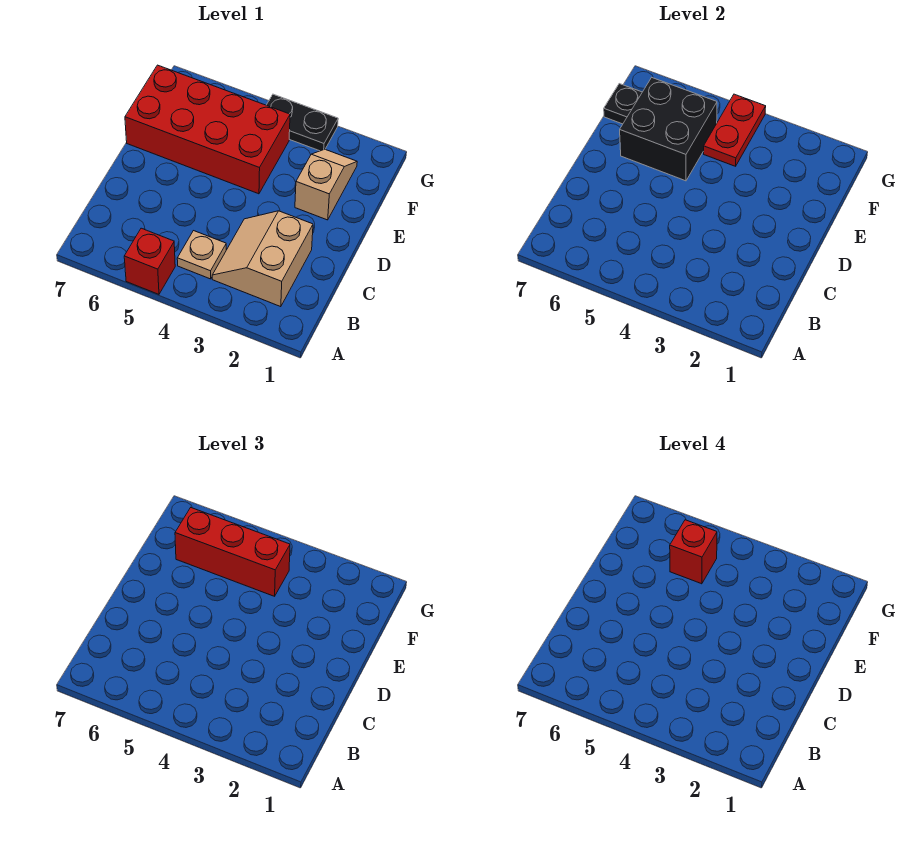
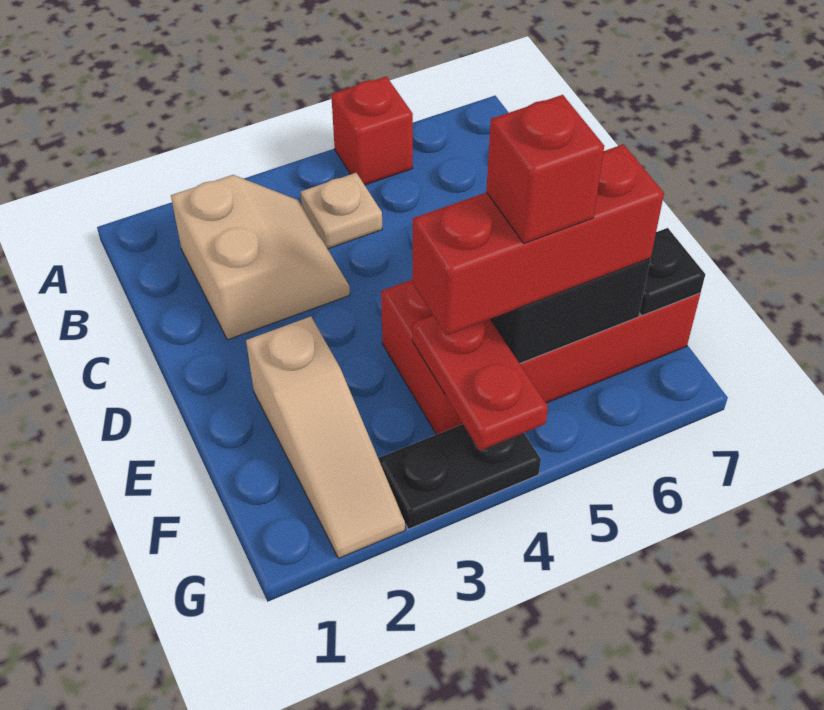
tan 1x2 slope [295,149,357,220] -> tan 1x3 slope [246,317,405,558]

